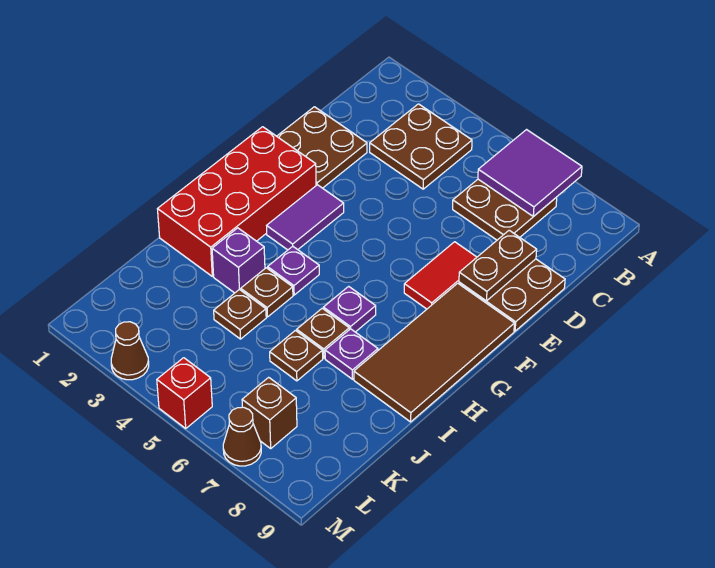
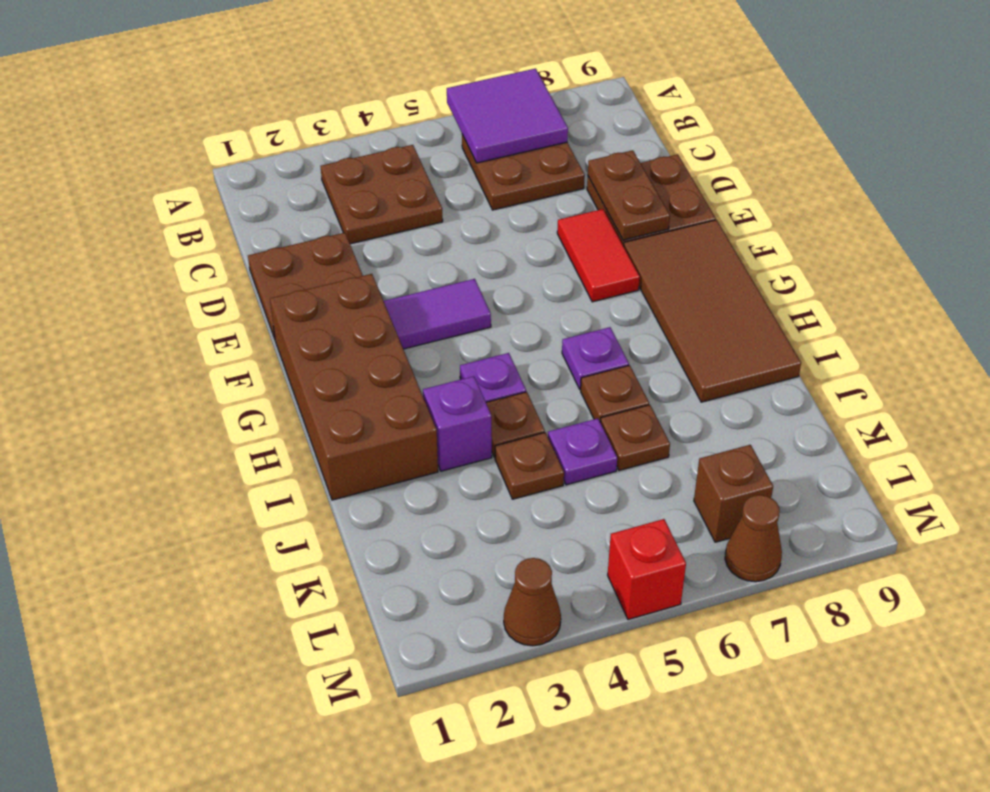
red 2x4 brick [158,127,316,276] -> brown 2x4 brick [270,274,438,500]
purple 1x2 tile [267,185,344,250] -> purple 1x2 tile turned to [384,279,491,349]
purple 1x1 plate [325,329,378,379] -> purple 1x1 plate moved to [548,419,617,485]

